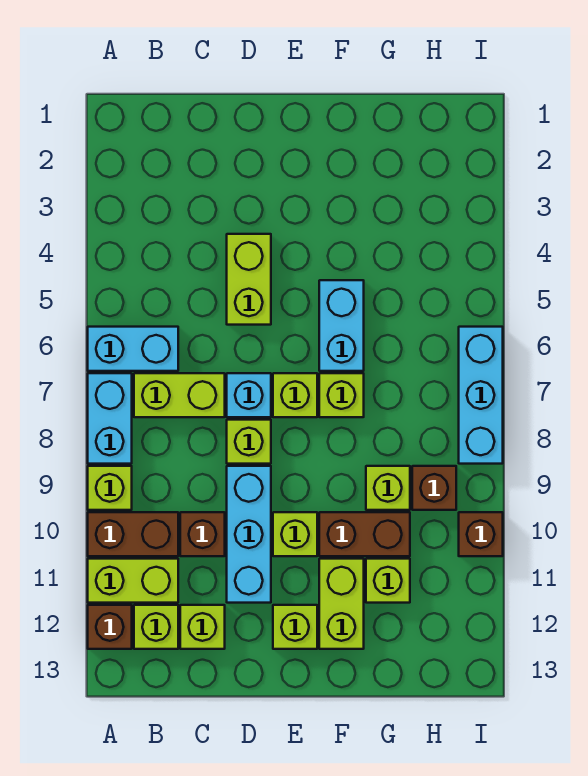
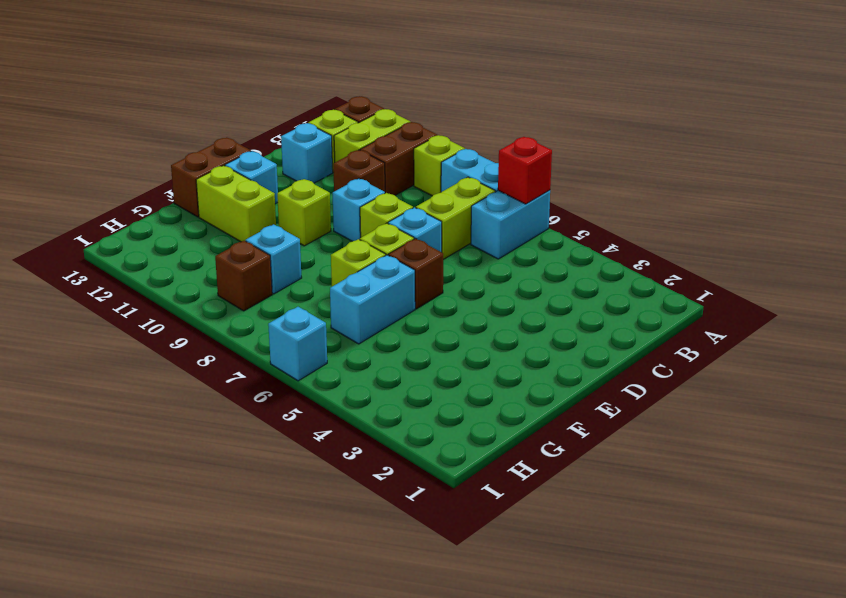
none -> red 1x1 brick [498,137,552,204]
lime 1x1 brick [180,605,225,649] -> cyan 1x1 brick [281,123,333,183]
lime 1x2 brick [227,234,271,325] -> none
cyan 1x3 brick [227,466,271,603] -> cyan 1x1 brick [332,178,385,241]
lime 1x1 brick [273,605,317,649] -> cyan 1x1 brick [225,151,278,204]
cyan 1x2 brick [319,280,364,371] -> cyan 1x2 brick turned to [330,255,415,344]
brown 1x2 brick [319,512,410,556] -> brown 1x2 brick moved to [171,138,251,217]
lime 1x1 brick [366,466,410,510] -> cyan 1x1 brick [246,224,302,294]
lime 1x1 brick [366,559,410,603] -> none
cyan 1x3 brick [459,327,503,464] -> cyan 1x1 brick [268,307,327,381]
brown 1x1 brick [459,512,503,556] -> brown 1x1 brick moved to [388,238,443,309]

